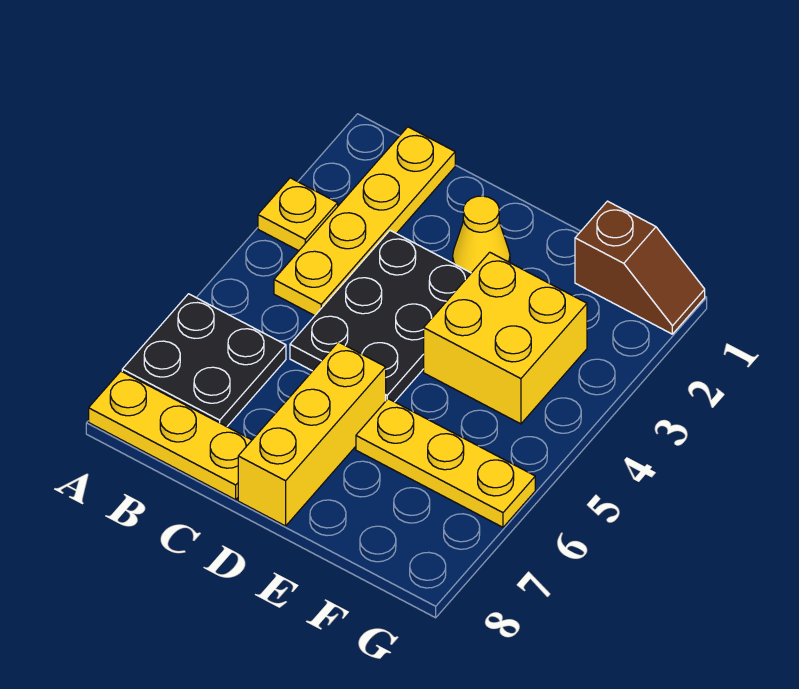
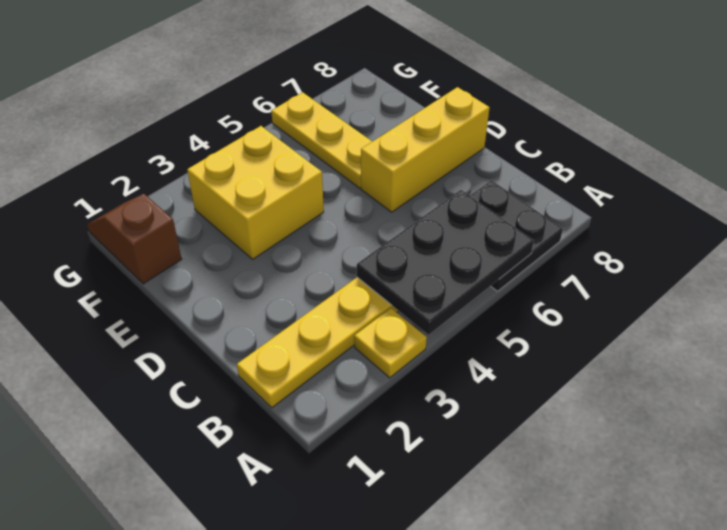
yellow 1x3 plate [89,371,252,500] -> none
black 2x3 plate [290,231,471,402] -> black 2x3 plate moved to [357,190,534,335]
yellow 1x1 cone [453,196,510,273] -> none

